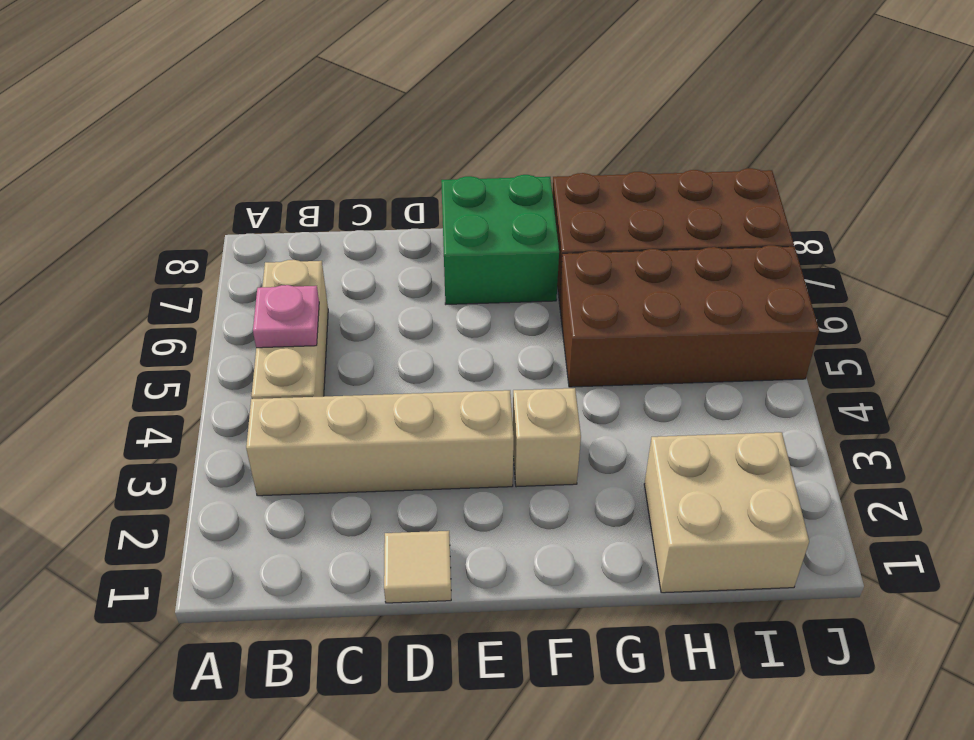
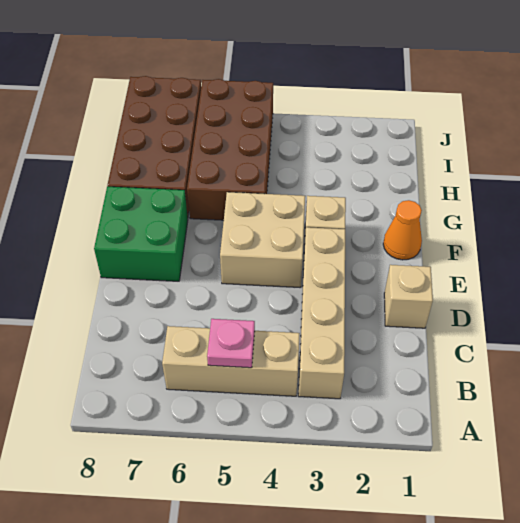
tan 1x1 tile [384,531,451,603] -> tan 1x1 brick [384,265,433,328]
none -> orange 1x1 cone [383,200,422,260]
tan 2x2 brick [644,432,809,593] -> tan 2x2 brick moved to [220,192,305,287]

